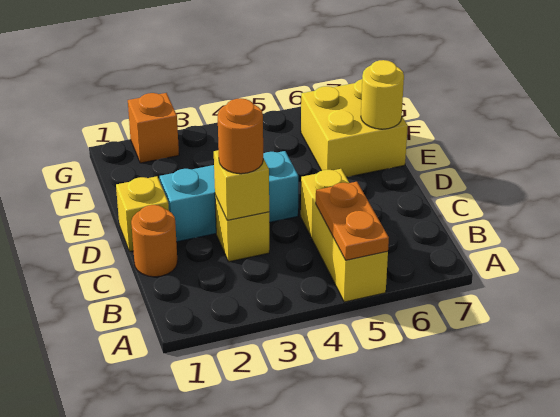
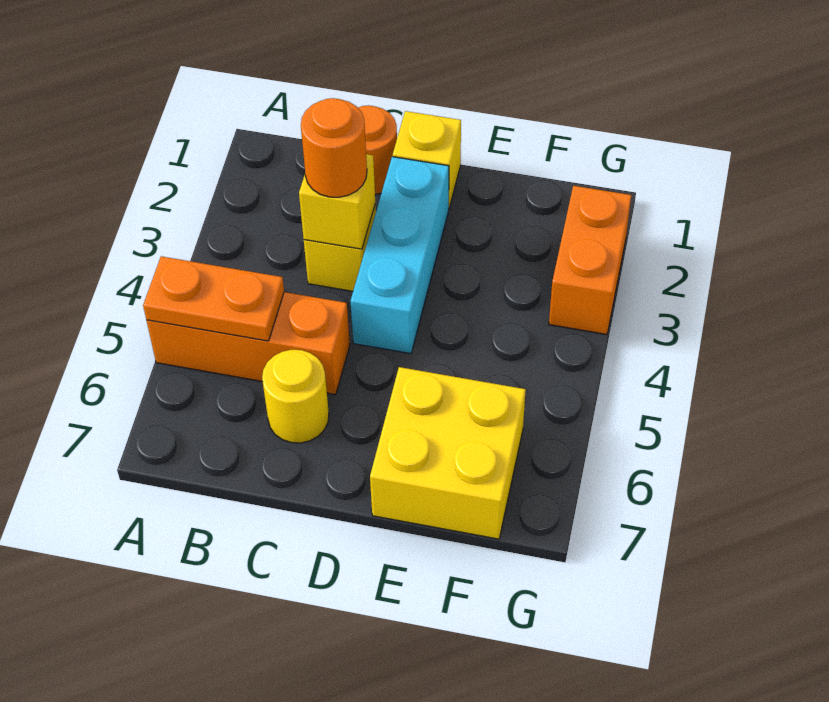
yellow 1x3 brick [301,169,388,302] -> orange 1x3 brick [147,292,350,395]
yellow 1x1 round brick [361,60,404,129] -> yellow 1x1 round brick moved to [262,350,329,443]
orange 1x1 brick [128,93,179,163] -> orange 1x2 brick [549,186,631,335]

